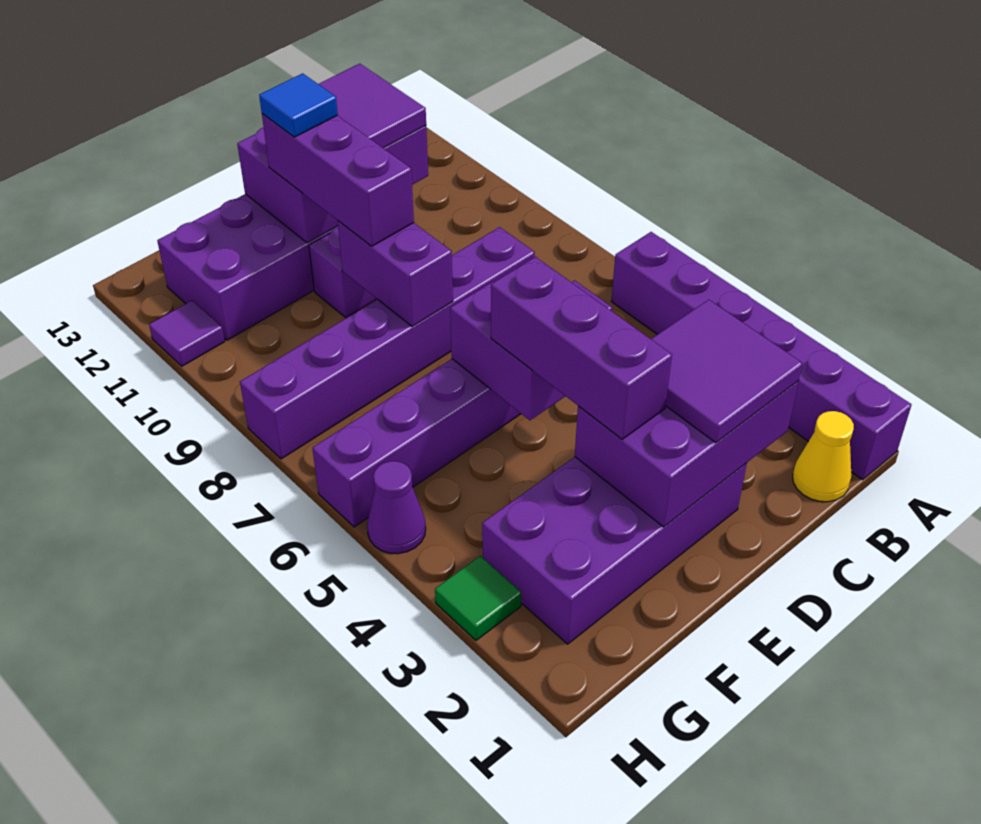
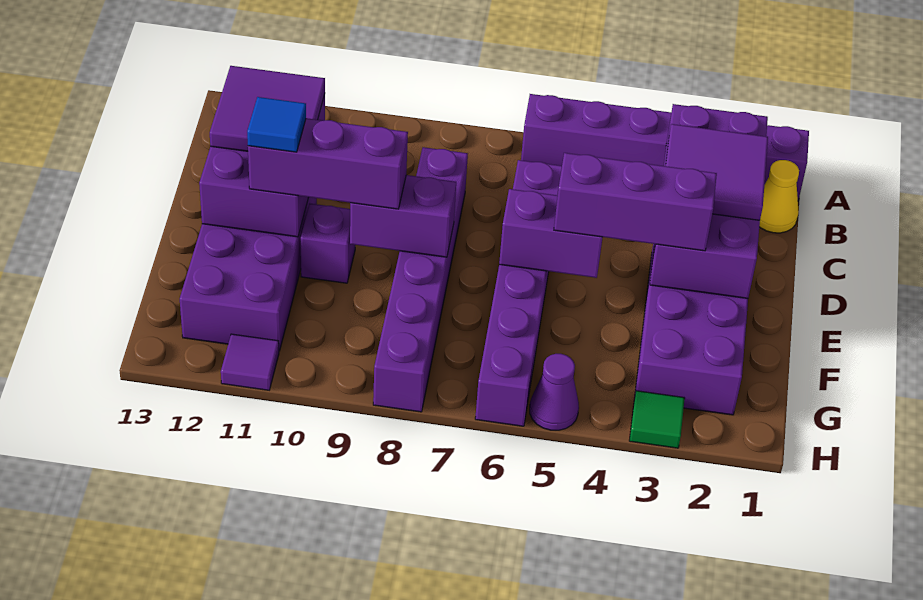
purple 2x3 brick [575,381,799,527] -> purple 2x4 brick [650,104,768,298]

